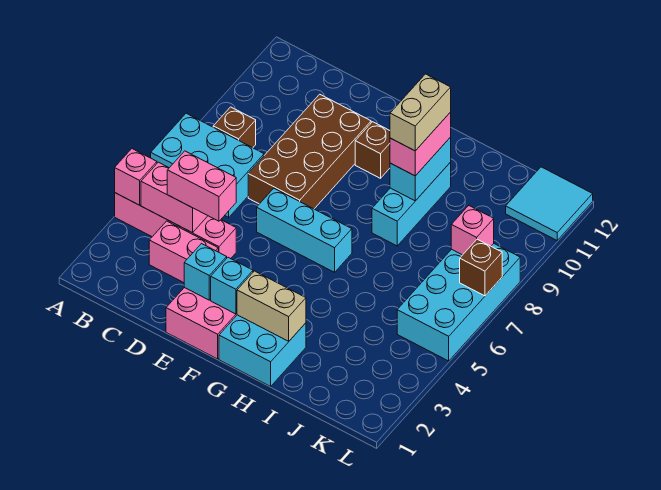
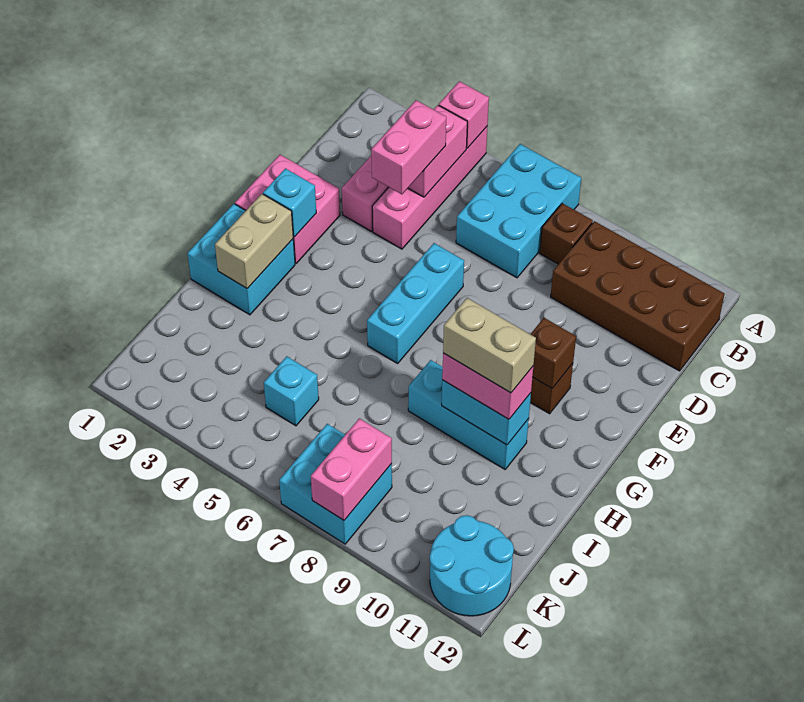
brown 2x4 brick [248,94,371,209] -> brown 2x4 brick moved to [551,221,724,371]
cyan 1x1 brick [184,244,227,300] -> cyan 1x1 brick moved to [264,356,319,426]
cyan 2x4 brick [397,244,520,361] -> cyan 2x2 brick [279,424,392,544]
pink 1x1 brick [451,206,494,255] -> pink 1x2 brick [311,418,392,520]
cyan 2x2 tile [506,167,593,240] -> cyan 2x2 round brick [430,515,514,616]
brown 1x1 brick [460,239,502,296] -> brown 1x1 brick moved to [530,318,576,388]

